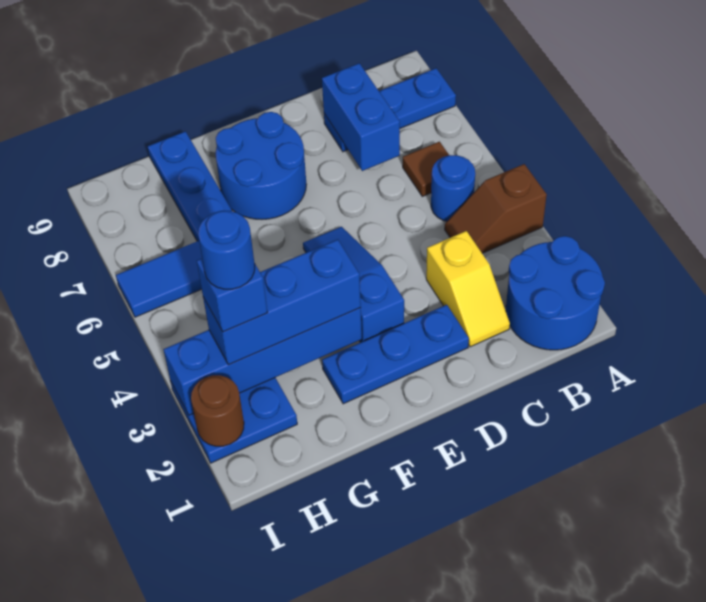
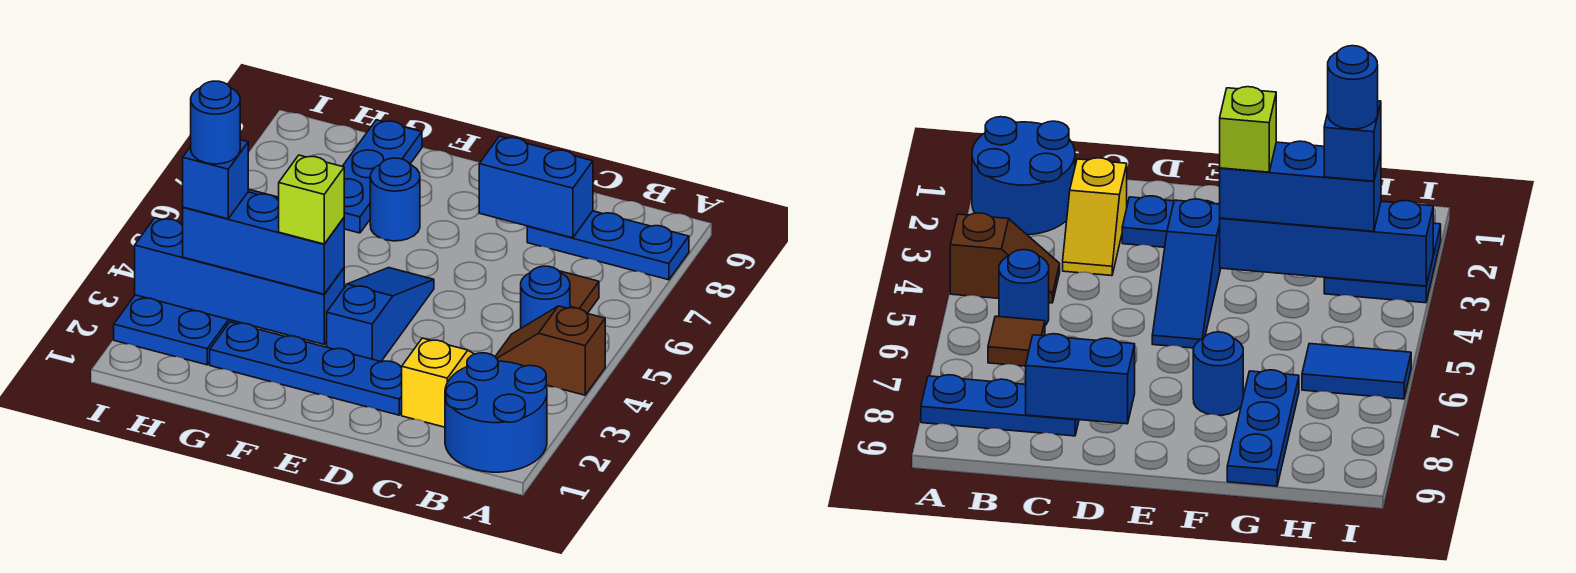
yellow 1x2 slope [426,231,510,347] -> yellow 1x2 slope turned to [402,338,474,427]
blue 1x2 brick [322,63,400,171] -> blue 1x2 brick turned to [479,136,593,238]
blue 1x3 plate [322,305,469,404] -> blue 1x4 plate [210,322,402,415]
blue 2x2 round brick [216,112,306,219] -> blue 1x1 round brick [370,158,420,241]
none -> lime 1x1 brick [279,155,344,244]
brown 1x1 round brick [191,375,244,446] -> none

